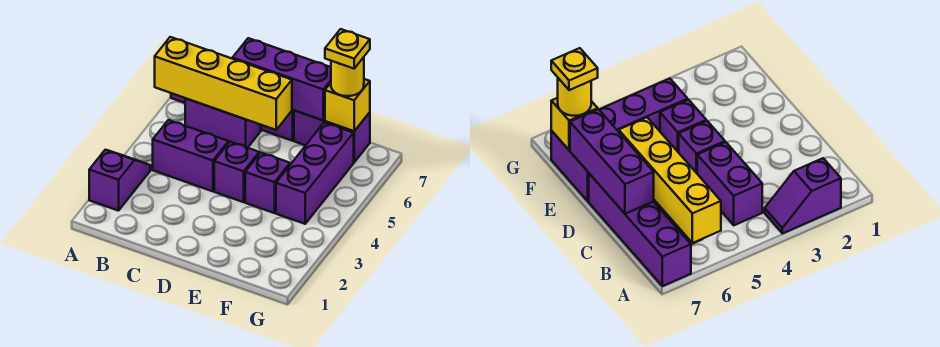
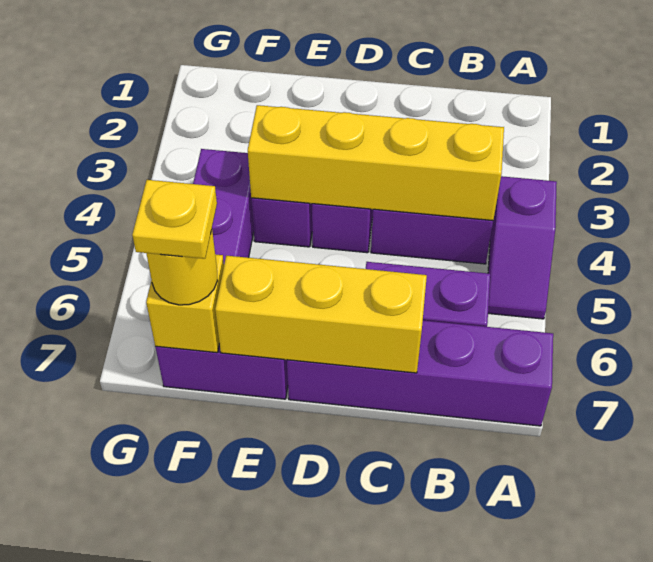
purple 1x2 slope [89,150,150,211] -> purple 1x2 slope moved to [488,176,557,319]
yellow 1x4 brick [155,37,292,130] -> yellow 1x4 brick moved to [248,105,504,221]
purple 1x3 brick [233,38,331,120] -> yellow 1x3 brick [215,256,427,373]

